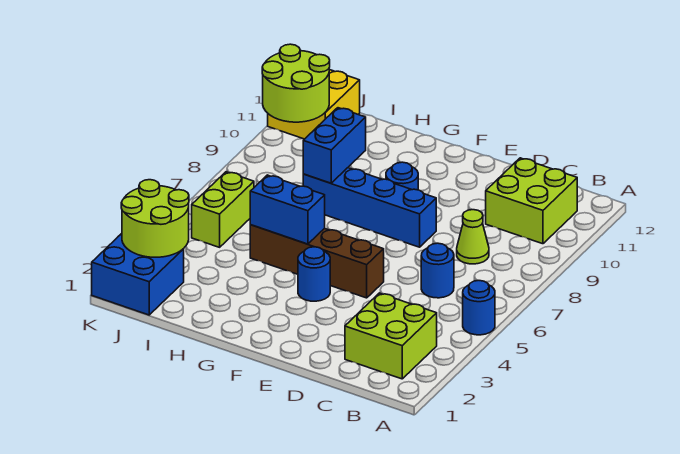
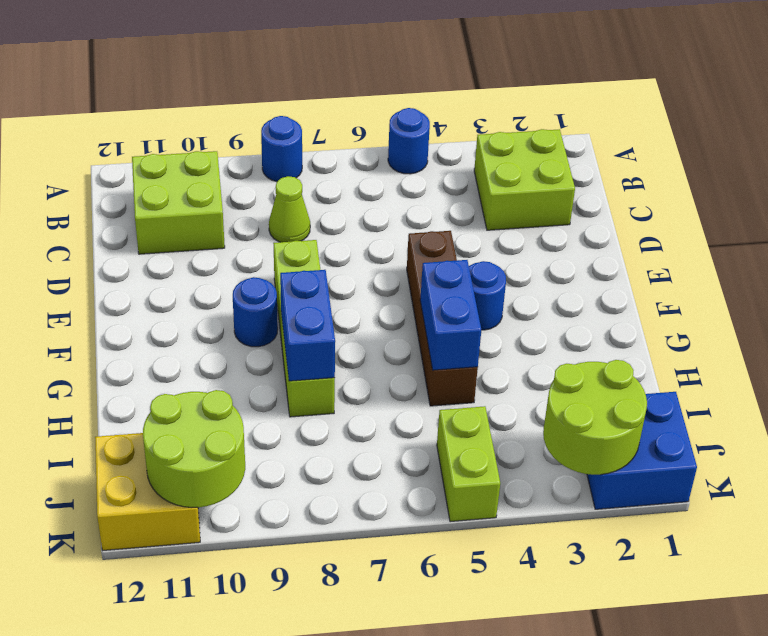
blue 1x1 round brick [421,243,454,298] -> blue 1x1 round brick moved to [261,116,302,182]
blue 1x4 brick [303,168,436,247] -> lime 1x4 brick [273,240,335,417]
blue 1x2 brick [303,108,366,183] -> blue 1x2 brick turned to [280,270,335,381]
lime 1x2 brick [192,172,254,247] -> lime 1x2 brick turned to [437,406,500,522]

